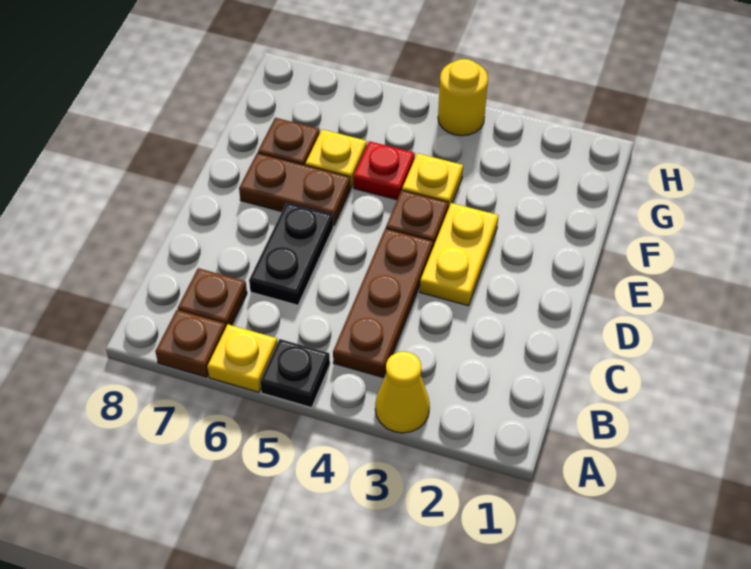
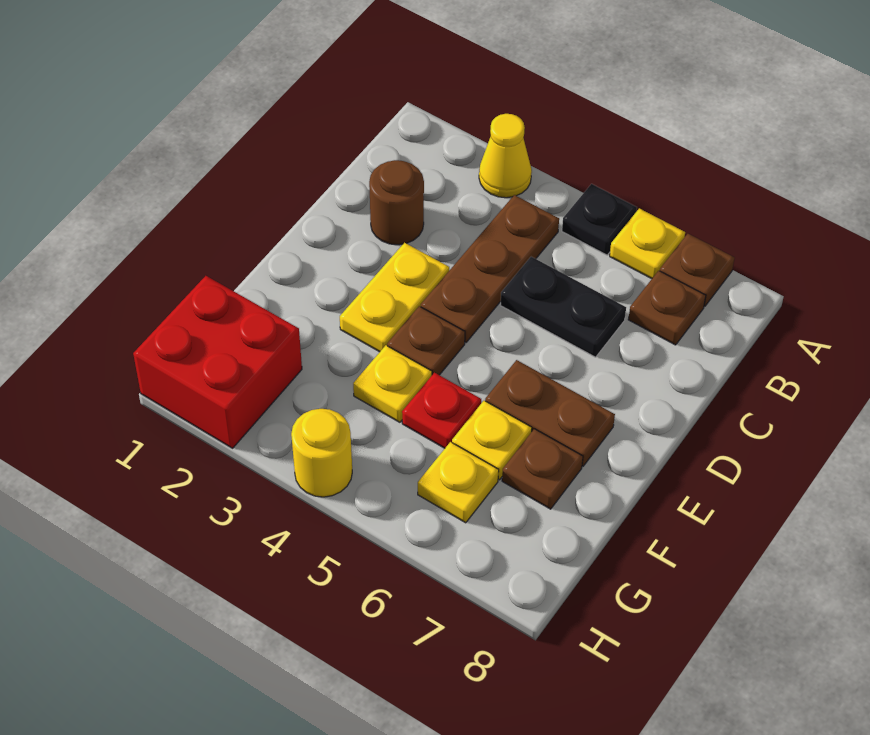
none -> brown 1x1 round brick [369,160,424,245]
black 1x2 plate [249,203,334,305] -> black 1x2 plate turned to [500,257,626,357]
none -> red 2x2 brick [133,276,302,448]
none -> yellow 1x1 plate [418,442,499,523]

